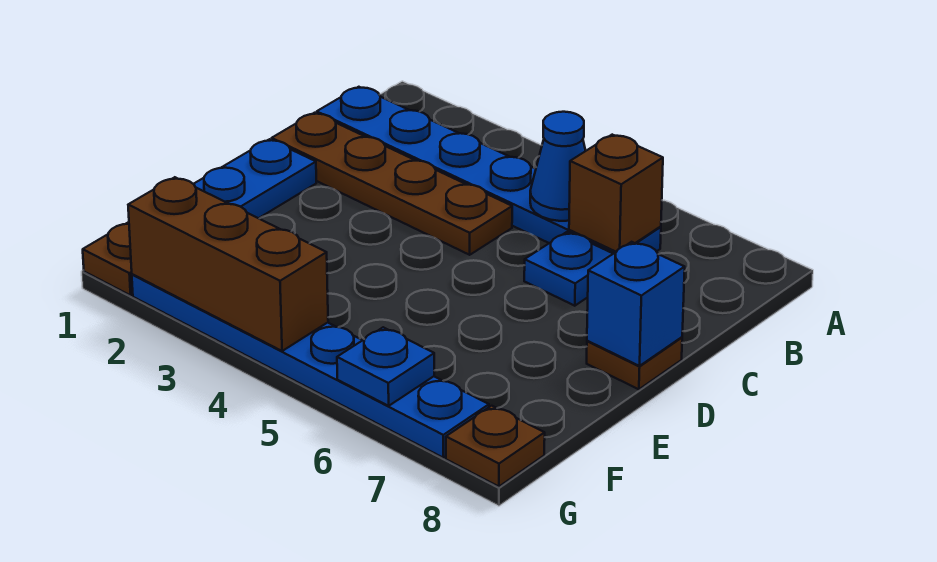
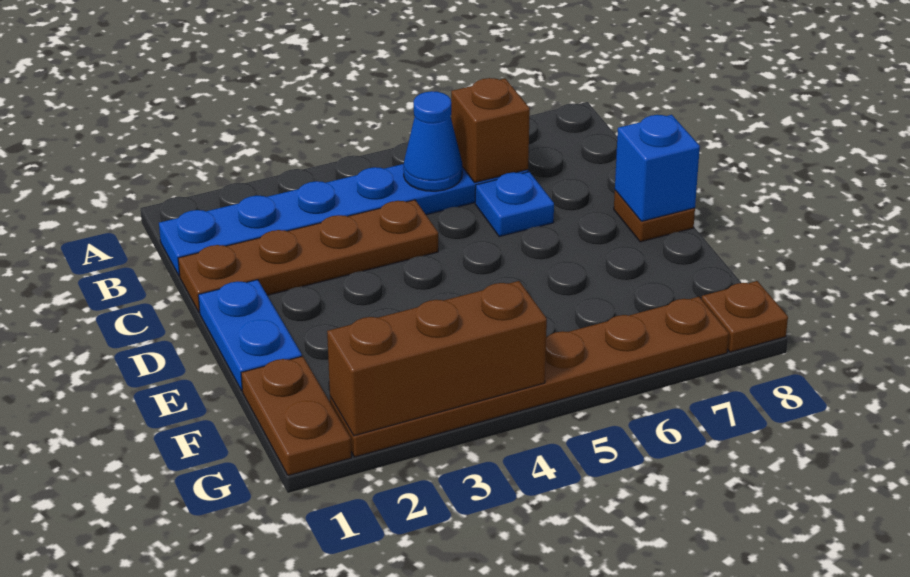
blue 1x6 plate [132,274,489,458] -> brown 1x6 plate [330,297,729,457]
blue 1x1 plate [337,327,434,406] -> none

